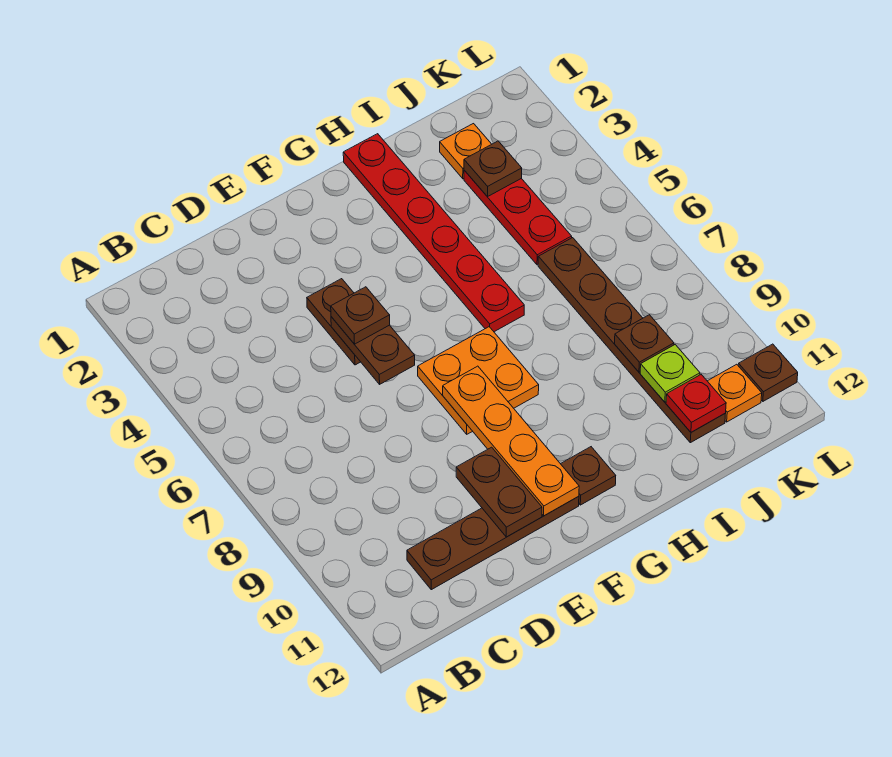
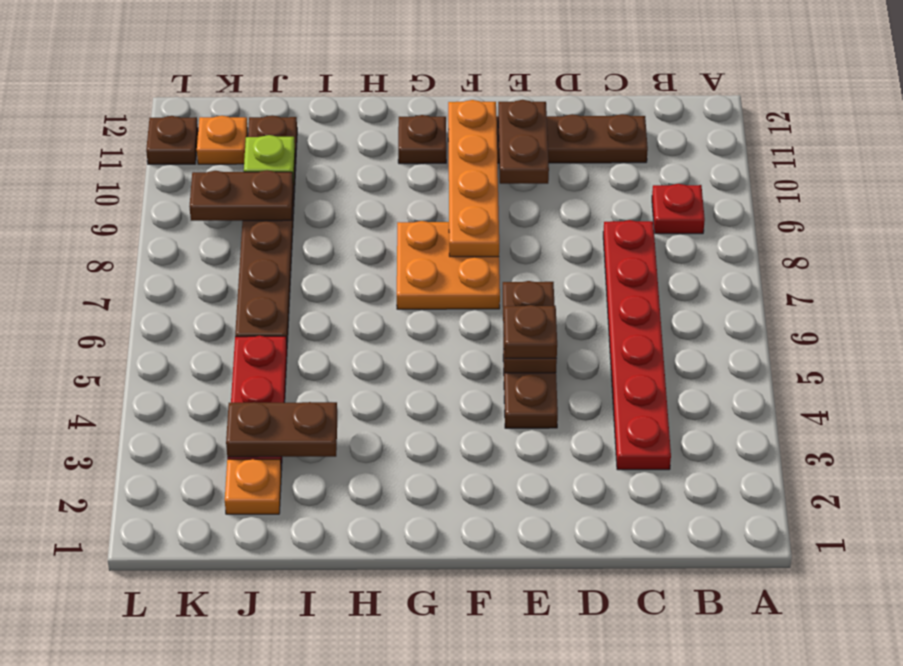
red 1x6 plate [343,134,524,332] -> red 1x6 plate moved to [603,220,671,470]
brown 1x1 plate [464,141,522,197] -> brown 1x2 plate [226,402,337,457]
brown 1x1 plate [615,315,674,372] -> brown 1x2 plate [189,170,293,221]
red 1x1 plate [666,375,726,432] -> red 1x1 plate moved to [652,184,705,234]

